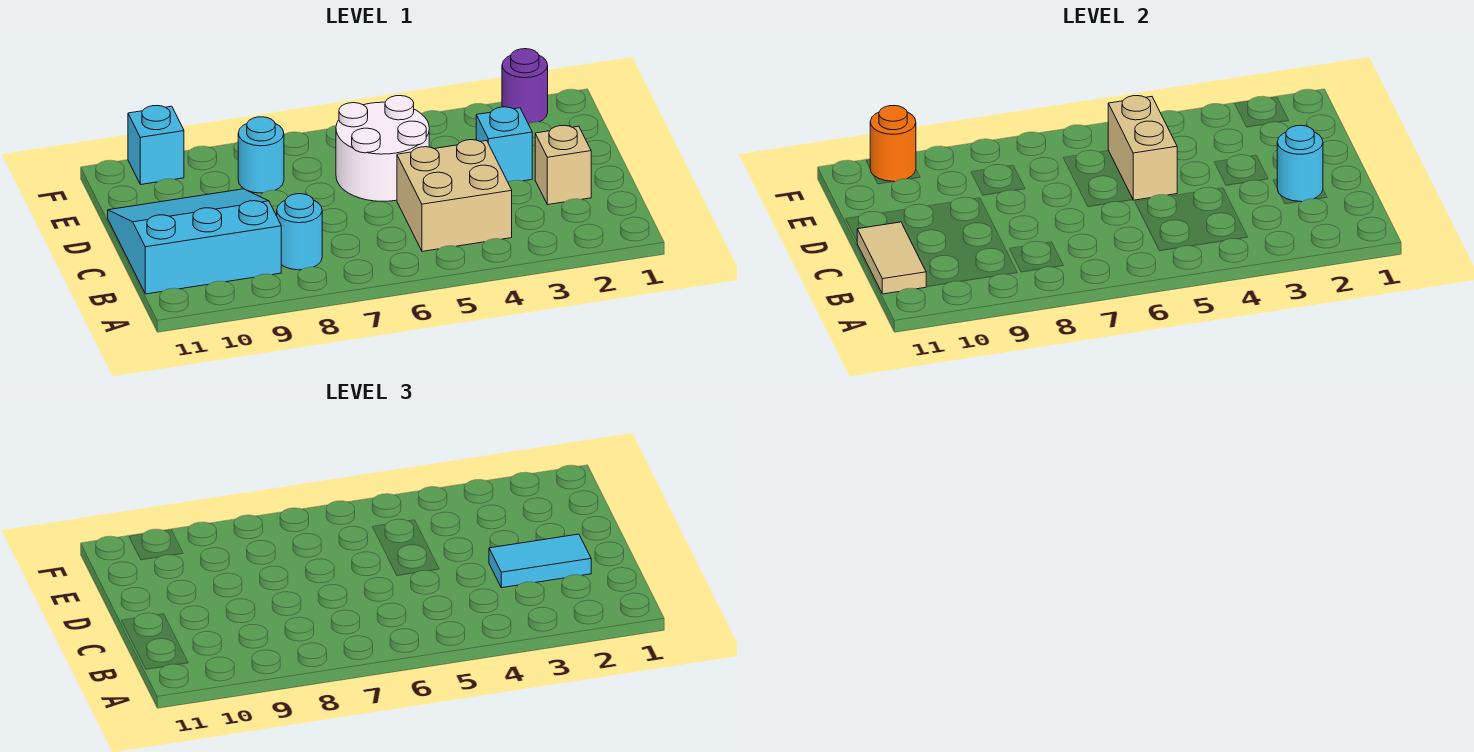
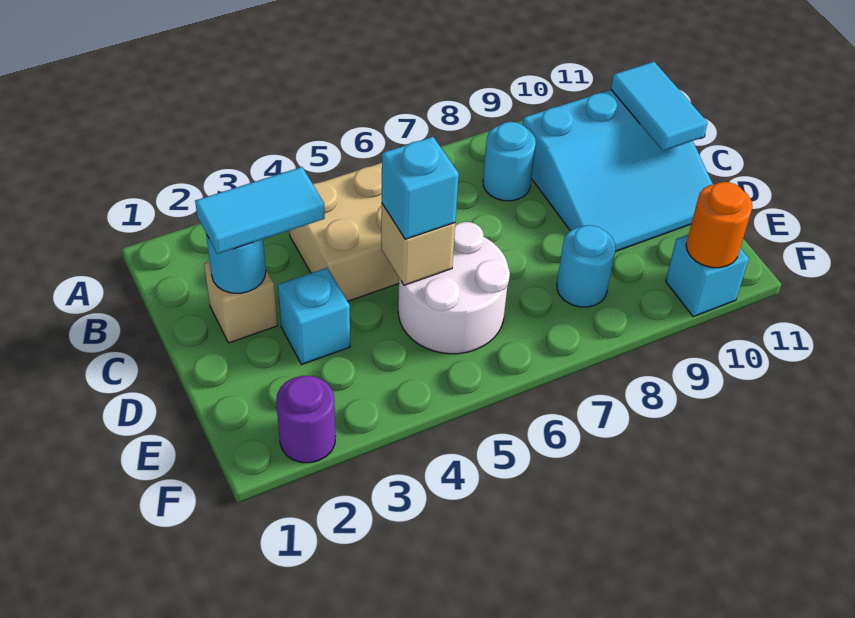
tan 1x2 tile [857,222,926,294] -> cyan 1x2 tile [611,62,708,151]
tan 1x2 brick [1108,96,1177,200] -> tan 1x1 brick [381,204,455,285]
none -> cyan 1x1 brick [382,137,459,239]

